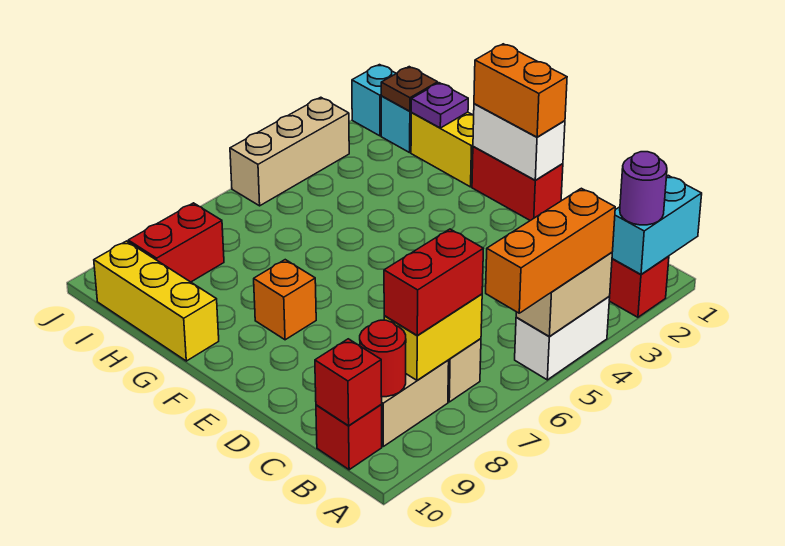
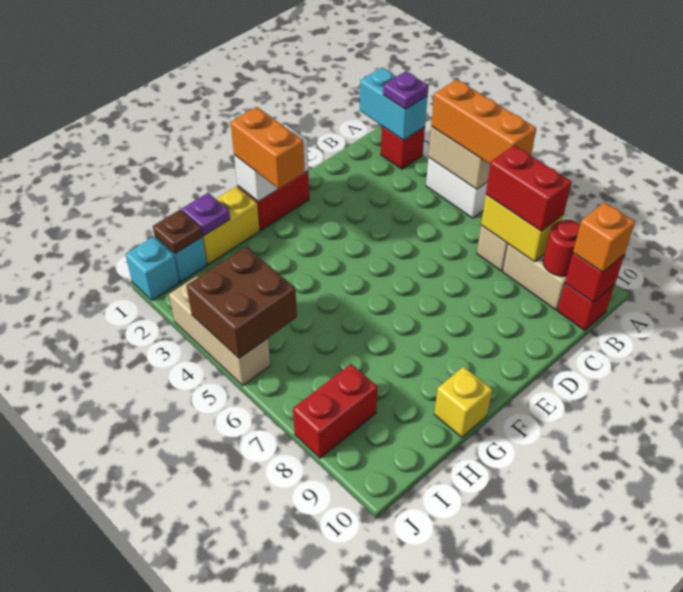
purple 1x1 round brick [620,152,667,225] -> purple 1x1 plate [383,71,428,109]
orange 1x2 brick [474,44,567,137] -> orange 1x2 brick turned to [230,107,305,189]
orange 1x1 brick [254,260,316,340] -> orange 1x1 brick moved to [573,202,635,272]
yellow 1x3 brick [94,241,219,361] -> yellow 1x1 brick [434,367,492,437]
none -> brown 2x2 brick [186,247,297,358]
red 1x2 brick [128,203,224,282] -> red 1x2 brick turned to [293,364,378,458]

